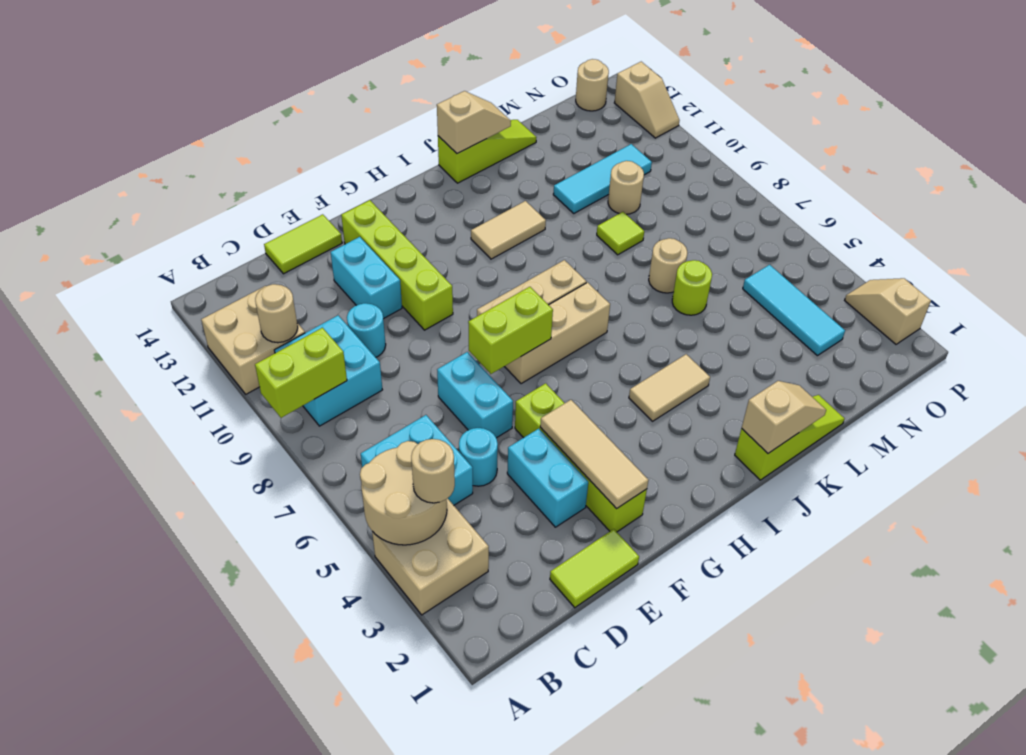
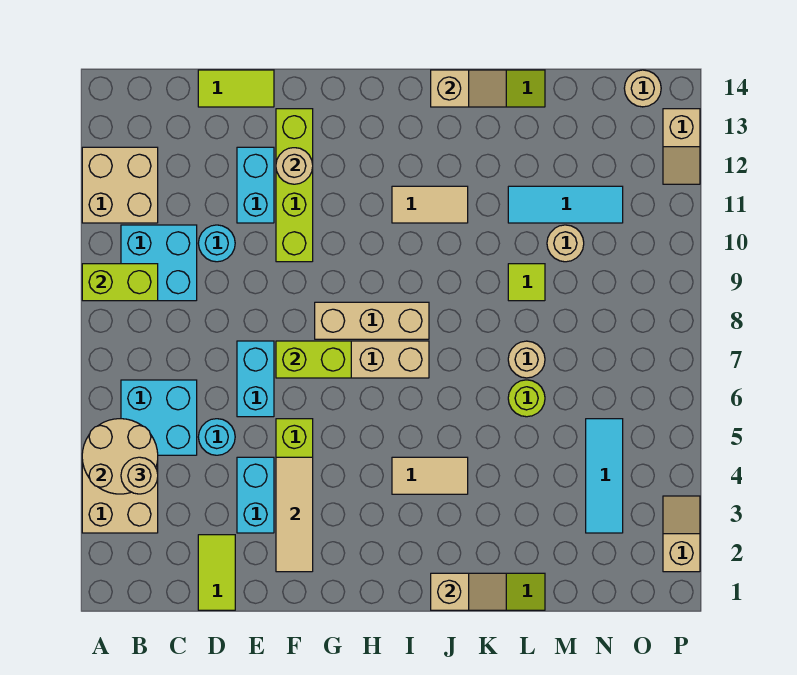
tan 1x1 round brick [255,284,298,343] -> tan 1x1 round brick moved to [276,148,313,184]
lime 1x2 tile [550,529,639,608] -> lime 1x2 tile turned to [198,535,235,610]

